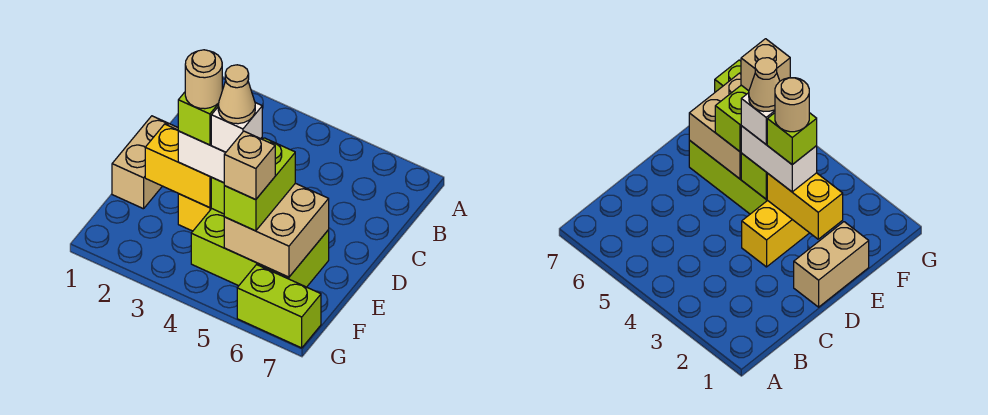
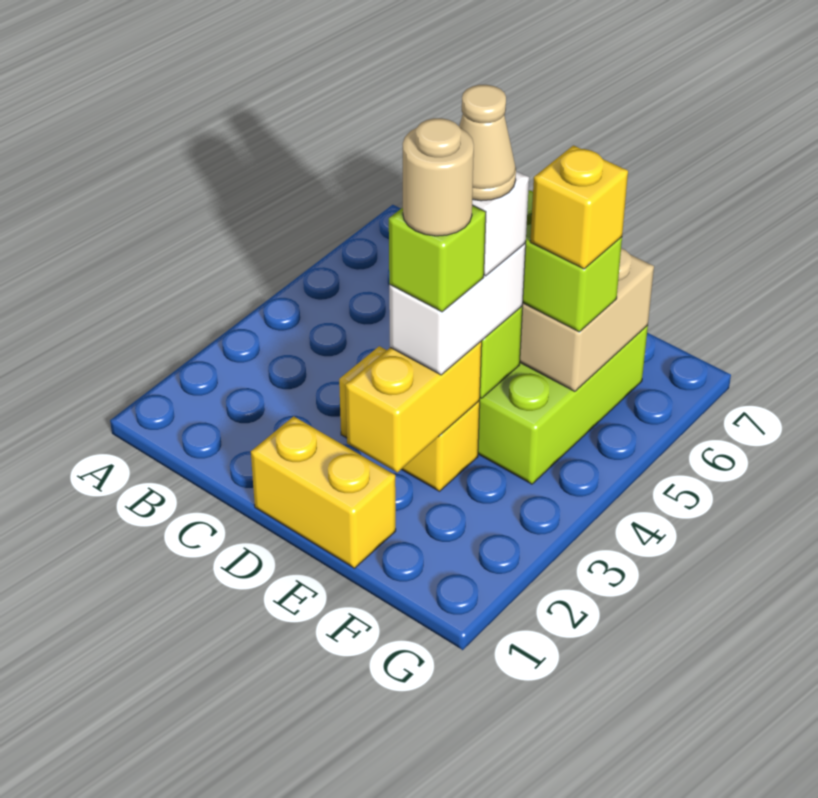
tan 1x2 brick [112,116,178,209] -> yellow 1x2 brick [251,416,396,568]
tan 1x1 brick [224,131,275,200] -> yellow 1x1 brick [530,145,628,269]
lime 1x2 brick [237,265,321,348] -> none

